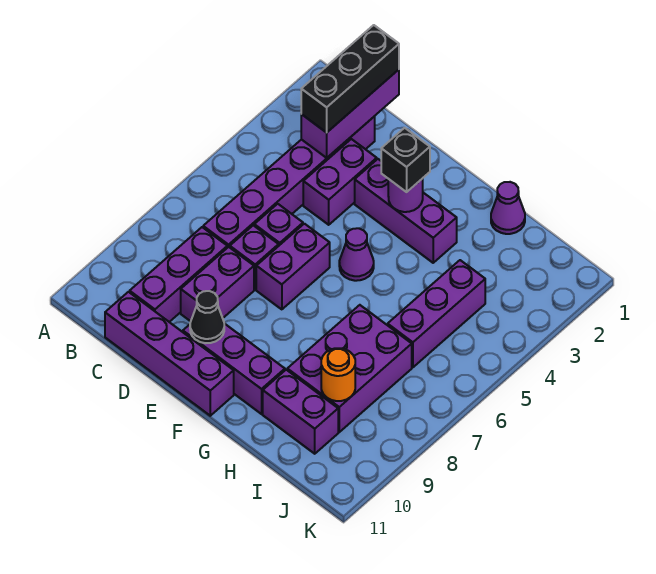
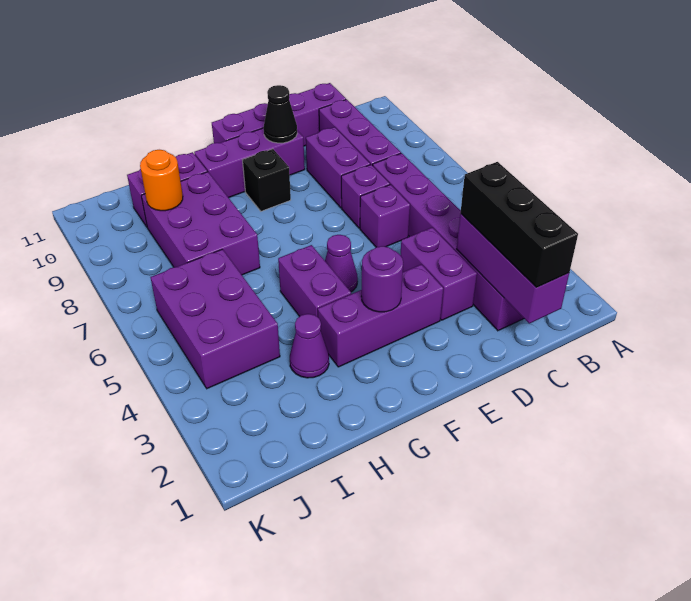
purple 1x2 brick [256,224,330,309] -> purple 1x2 brick moved to [278,245,351,317]
black 1x1 brick [381,128,430,192] -> black 1x1 brick moved to [243,149,291,211]
purple 1x1 cone [491,182,525,234] -> purple 1x1 cone moved to [290,314,329,378]
purple 1x3 brick [388,260,485,367] -> purple 2x3 brick [151,249,280,389]

